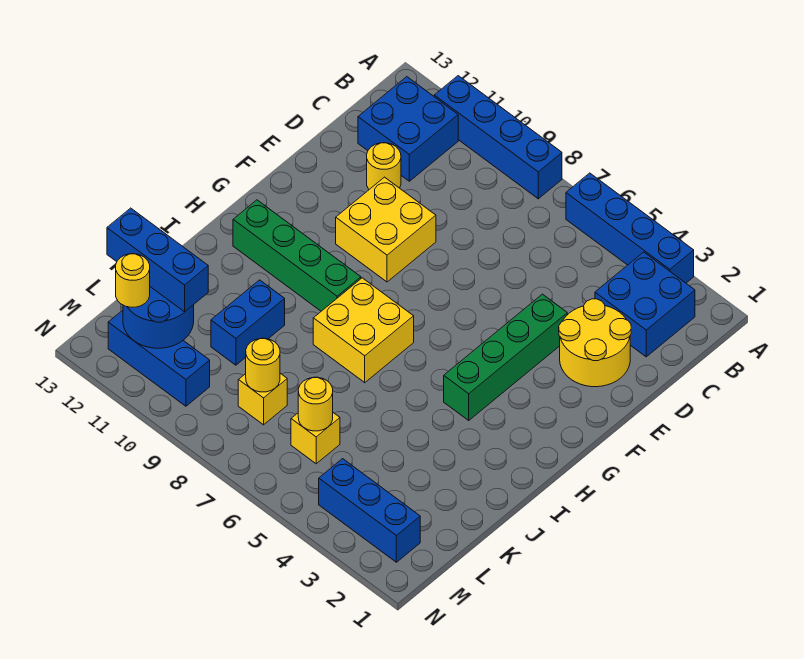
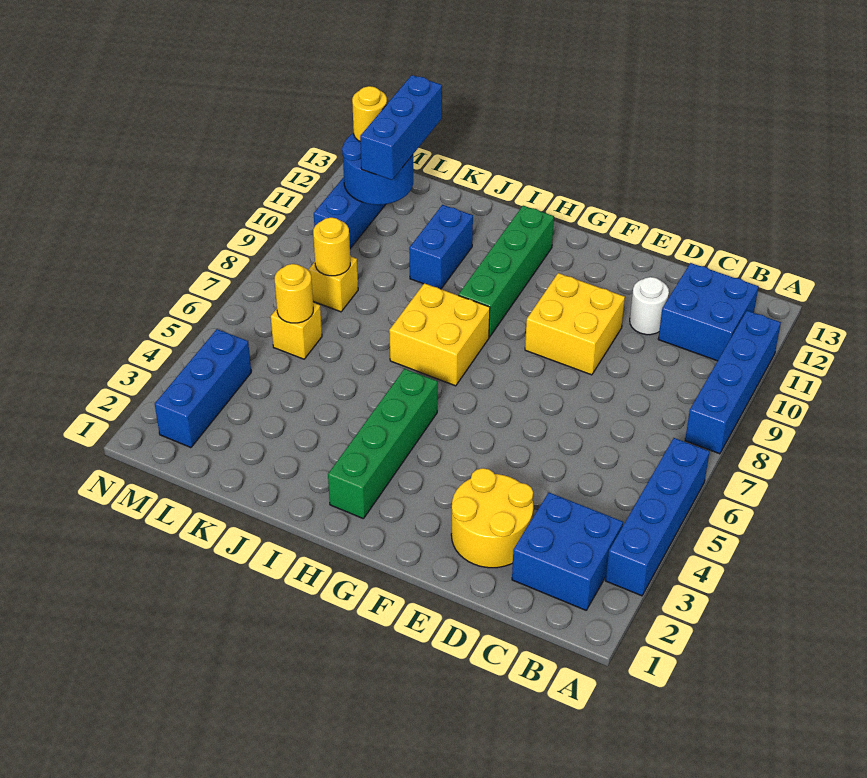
yellow 1x1 round brick [367,143,401,189] -> white 1x1 round brick [630,277,669,335]
green 1x4 brick [444,294,567,420] -> green 1x4 brick turned to [328,369,438,519]
blue 1x2 brick [211,280,285,365] -> blue 1x2 brick turned to [409,205,473,289]

